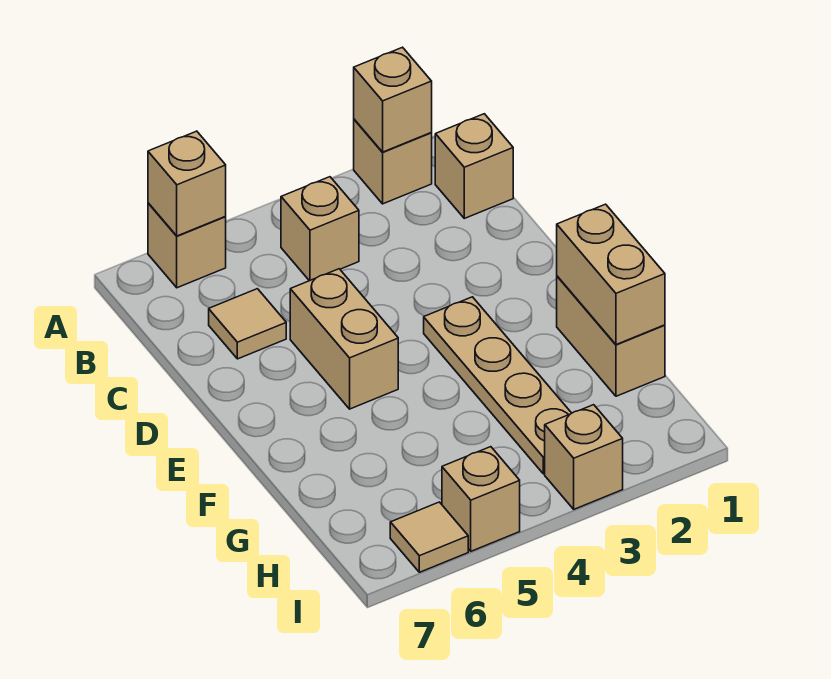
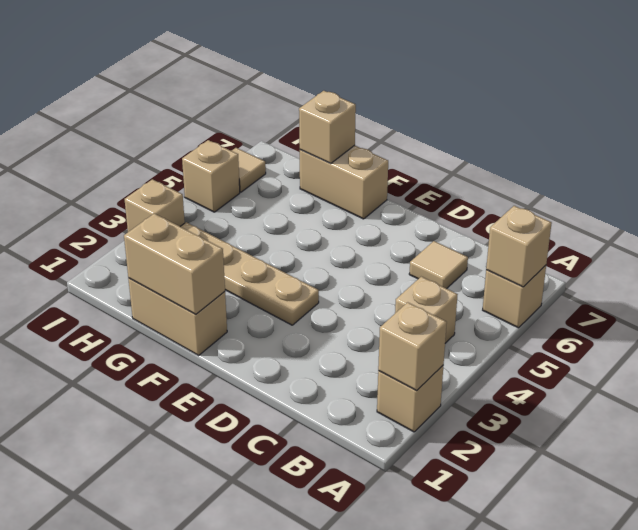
tan 1x1 brick [435,114,513,218] -> tan 1x1 brick moved to [299,91,356,163]
tan 1x2 brick [290,269,398,409] -> tan 1x2 brick moved to [299,145,388,219]

